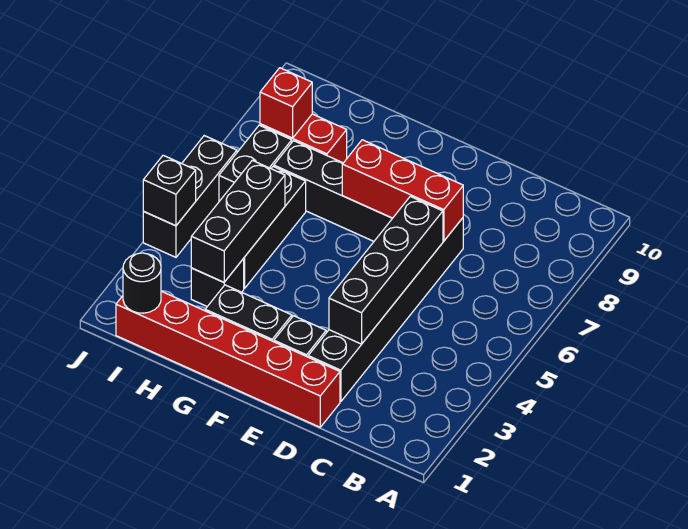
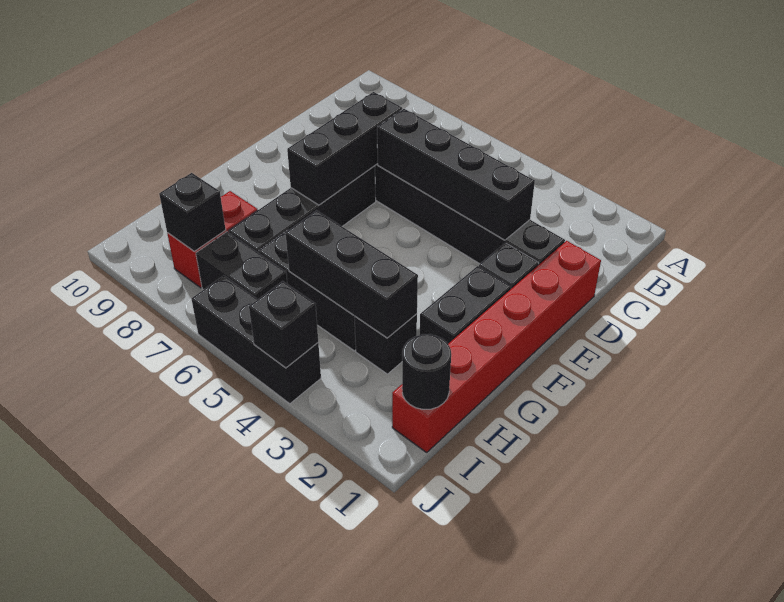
red 1x3 brick [342,140,463,241] -> black 1x3 brick [287,92,402,205]
red 1x1 brick [260,68,312,138] -> black 1x1 brick [159,173,226,251]

